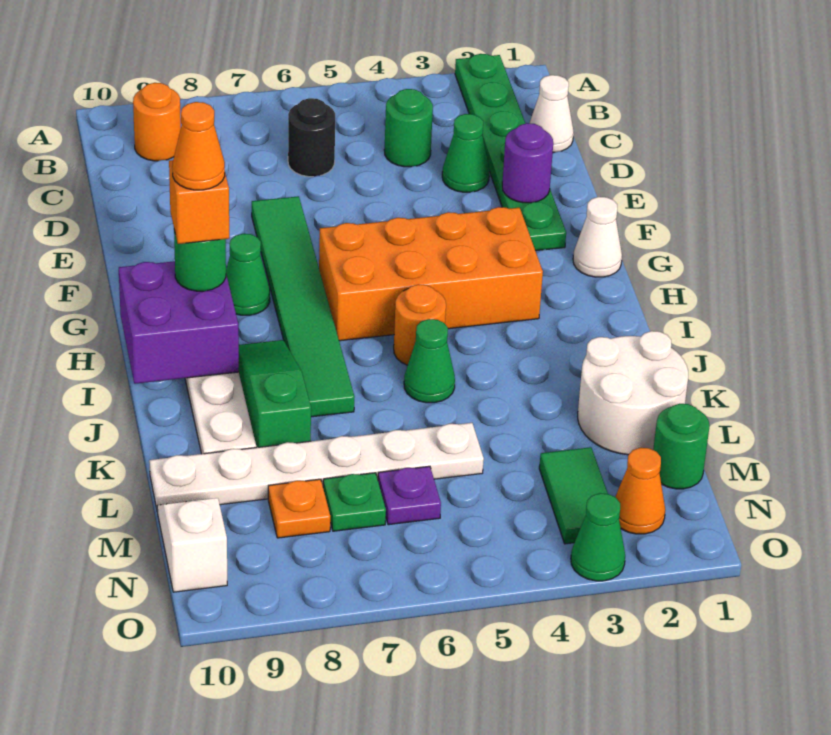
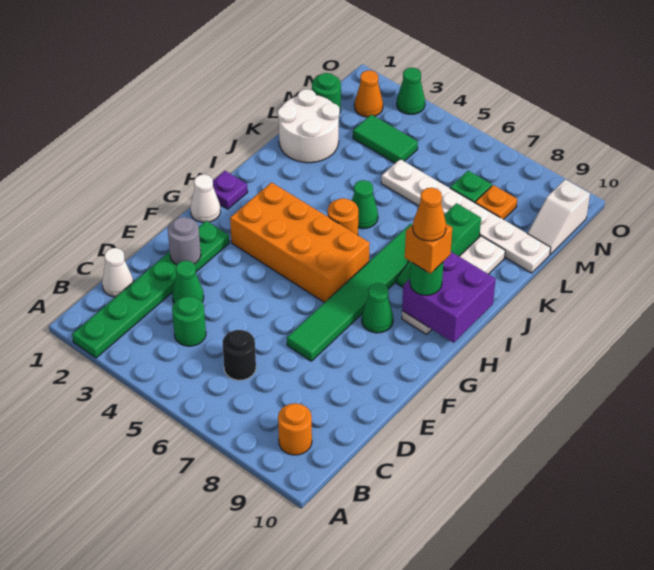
purple 1x1 round brick [502,123,553,203] -> grey 1x1 round brick [168,217,201,264]
green 1x2 tile [539,447,608,544] -> green 1x2 tile turned to [353,115,418,163]
purple 1x1 plate [378,466,441,525] -> purple 1x1 plate moved to [213,171,248,209]

